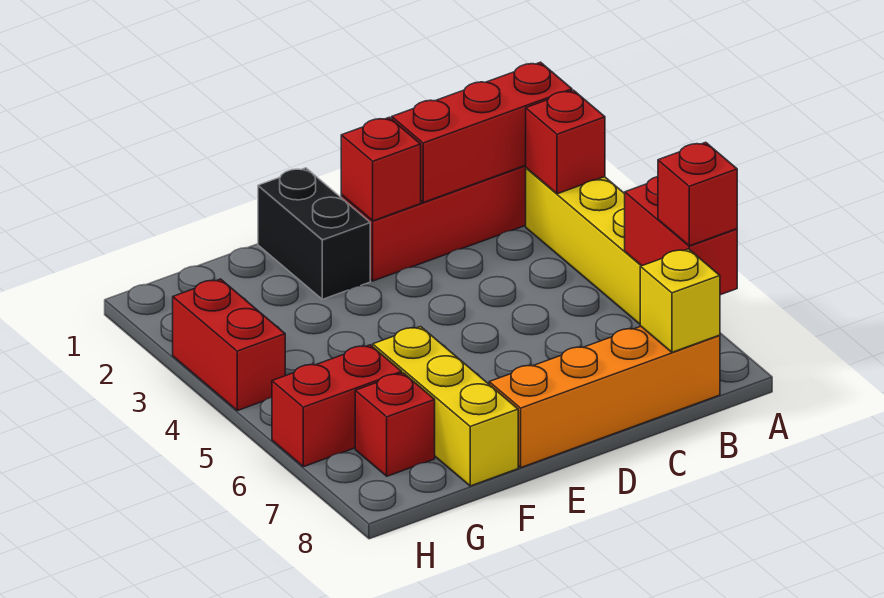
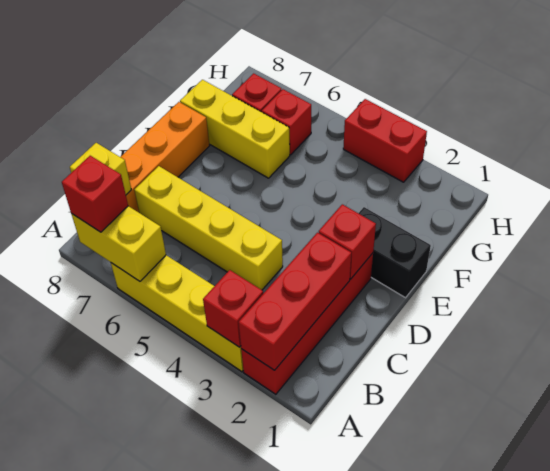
red 1x2 brick [625,177,737,295] -> yellow 1x2 brick [72,206,166,281]
none -> yellow 1x4 brick [134,166,283,290]
red 1x2 brick [272,345,402,467] -> red 1x1 brick [262,89,311,155]

